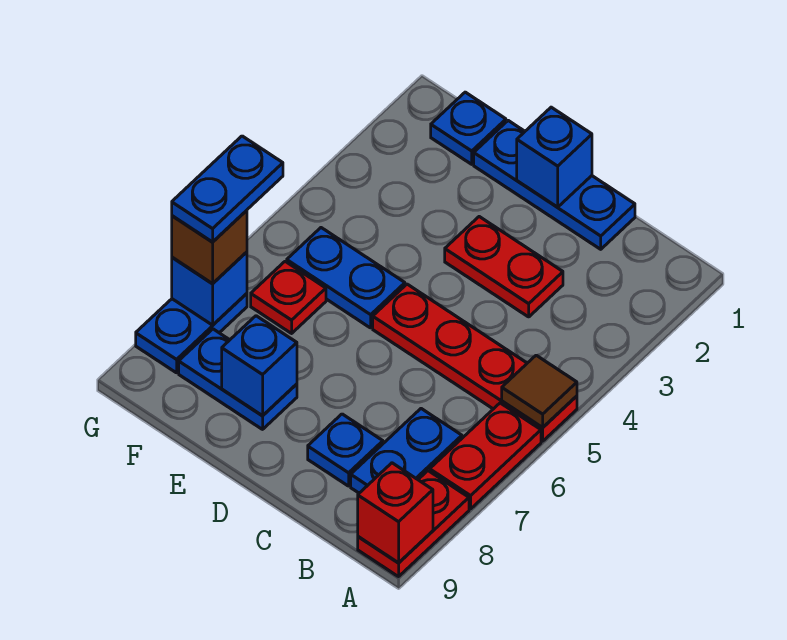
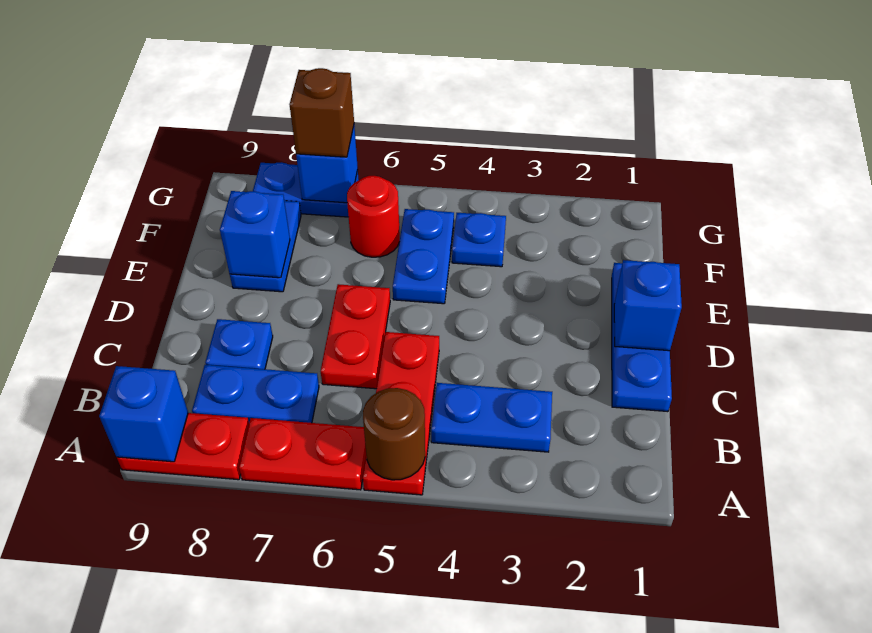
red 1x4 plate [373,284,577,441] -> red 1x3 plate [363,332,439,495]
brown 1x1 tile [502,355,577,428] -> brown 1x1 round brick [363,388,425,480]
red 1x1 brick [358,463,433,563] -> blue 1x1 brick [99,366,188,462]
red 1x2 plate [445,217,563,317] -> red 1x2 plate moved to [321,284,390,389]
blue 1x1 plate [431,92,506,164] -> blue 1x1 plate moved to [452,213,506,267]
red 1x1 plate [251,261,326,333] -> red 1x1 round brick [347,176,400,257]
blue 1x2 plate [172,136,283,242] -> blue 1x2 plate moved to [431,383,552,452]

